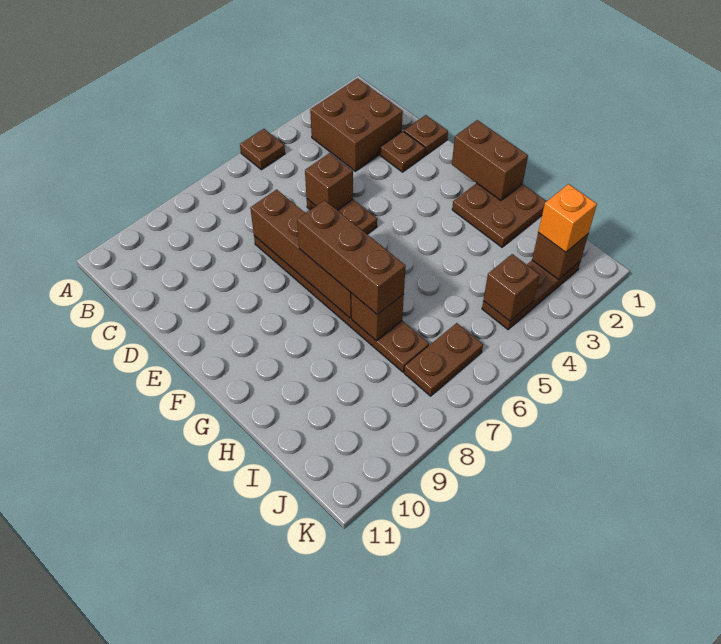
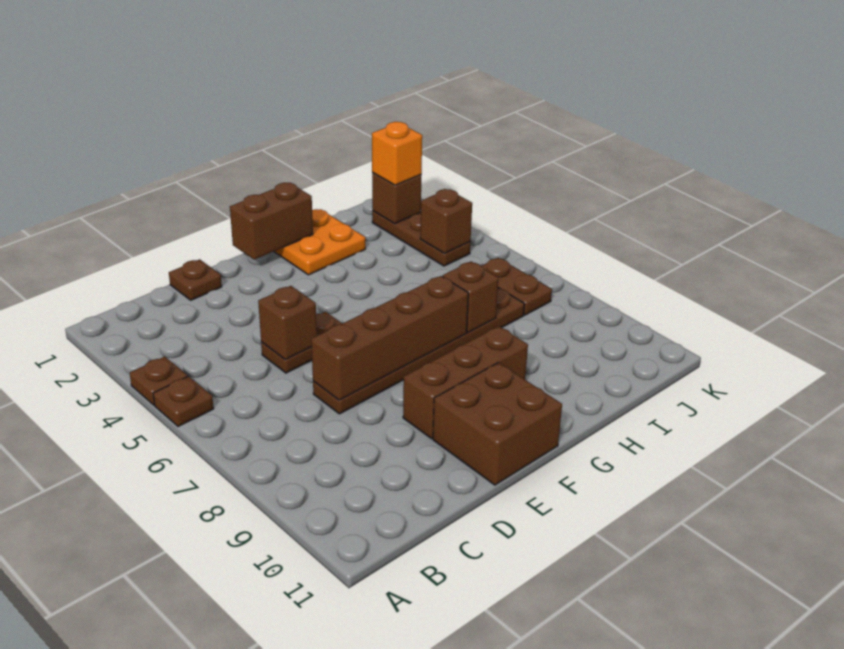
brown 2x2 brick [310,78,403,171] -> brown 2x2 brick moved to [433,363,562,485]
brown 1x1 plate [380,131,425,172] -> brown 1x1 plate moved to [130,357,188,405]
brown 1x3 brick [297,200,406,315] -> brown 1x3 brick moved to [403,326,528,439]
brown 2x2 plate [452,183,547,247] -> orange 2x2 plate [274,209,366,275]

